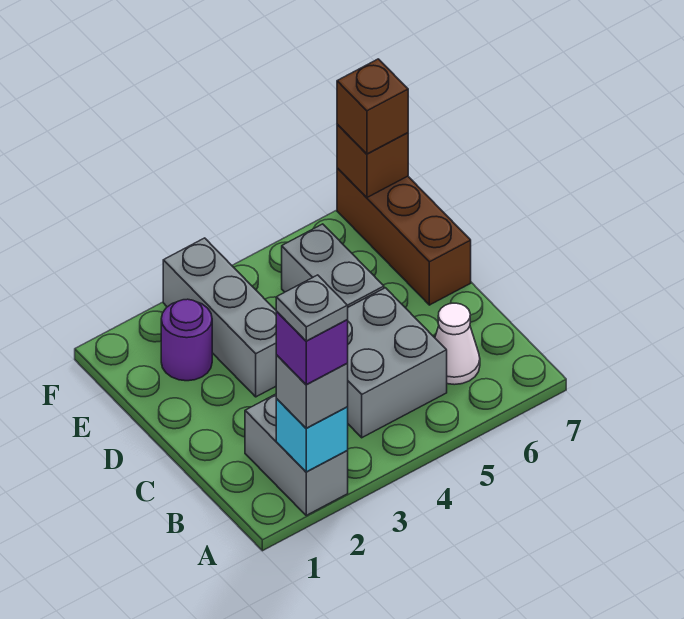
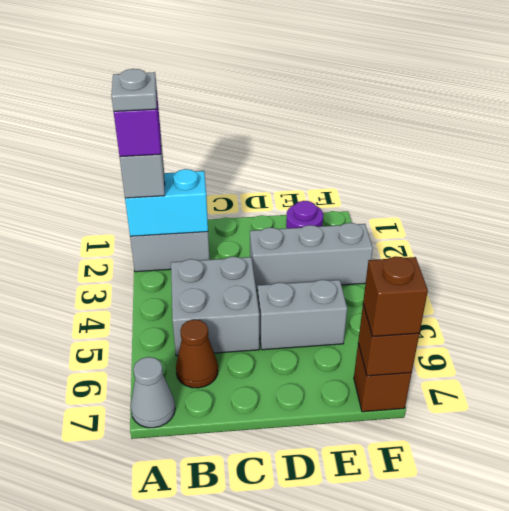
cyan 1x1 brick [276,399,348,472] -> cyan 1x2 brick [125,169,208,236]
none -> grey 1x1 cone [131,357,175,428]
white 1x1 cone [435,303,480,385] -> brown 1x1 cone [176,320,218,388]
brown 1x3 brick [337,168,471,305] -> brown 1x1 brick [354,344,412,412]

